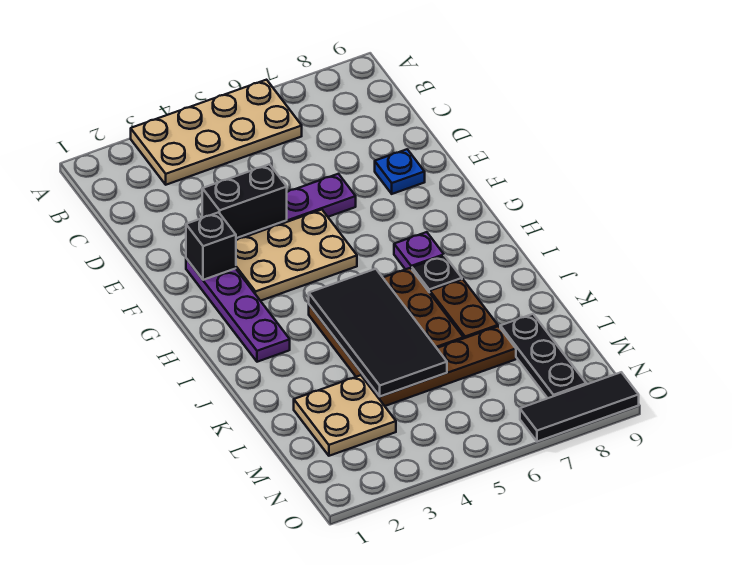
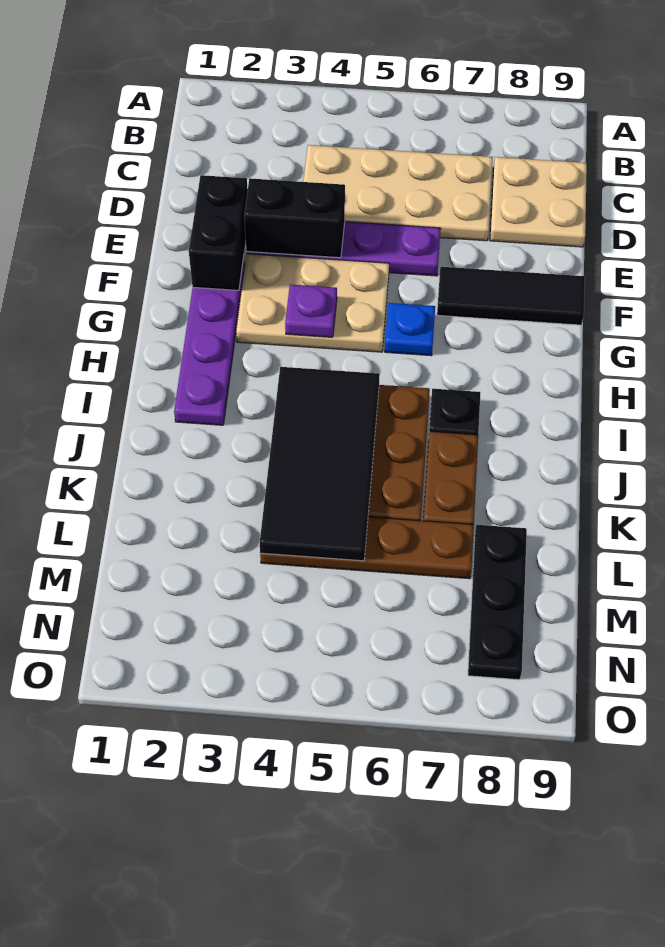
tan 2x4 plate [131,80,302,185] -> tan 2x4 plate moved to [303,145,493,241]
blue 1x1 plate [375,149,425,194] -> blue 1x1 plate moved to [385,303,435,356]
black 1x1 brick [186,212,236,280] -> black 1x2 brick [189,175,248,290]
purple 1x1 plate [394,232,444,269] -> purple 1x1 plate moved to [285,285,337,337]
tan 2x2 plate [294,375,396,456] -> tan 2x2 plate moved to [490,157,587,247]
black 1x3 tile [520,372,639,442] -> black 1x3 tile moved to [437,267,585,325]

